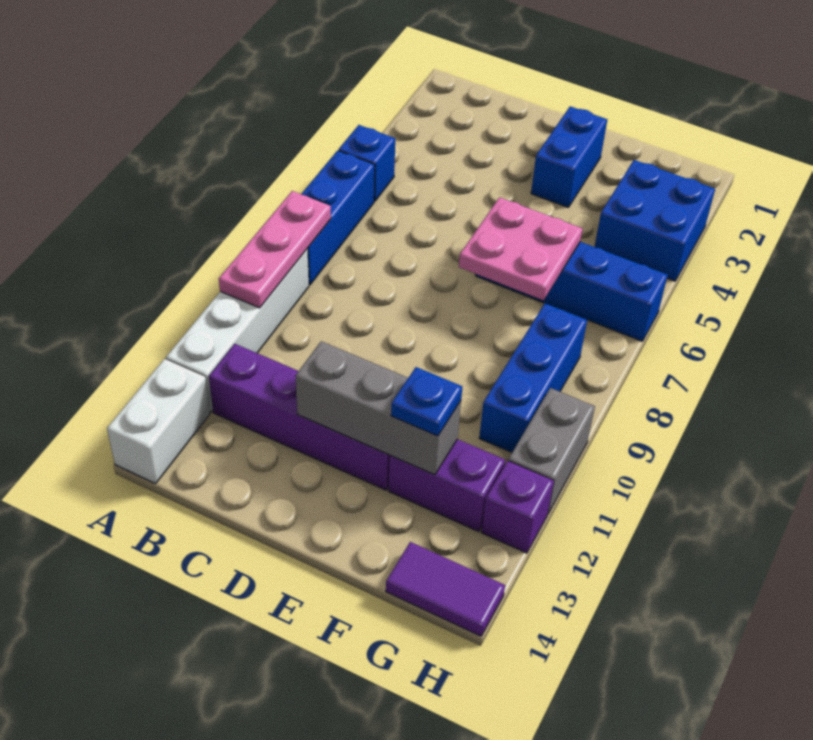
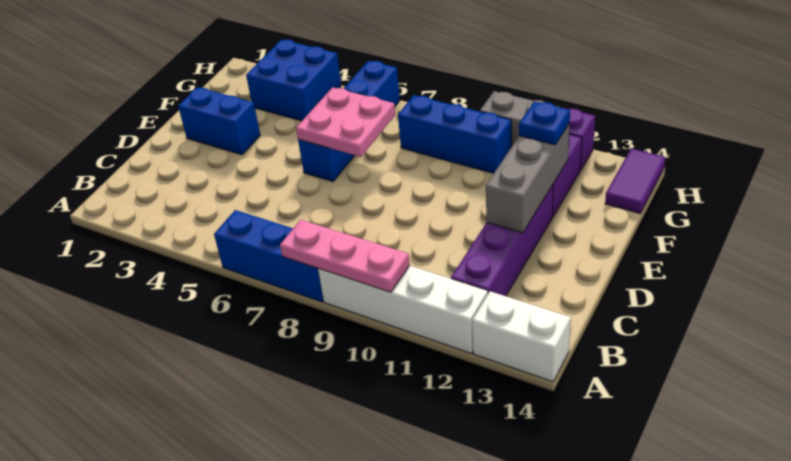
blue 1x1 brick [339,125,395,201] -> none

